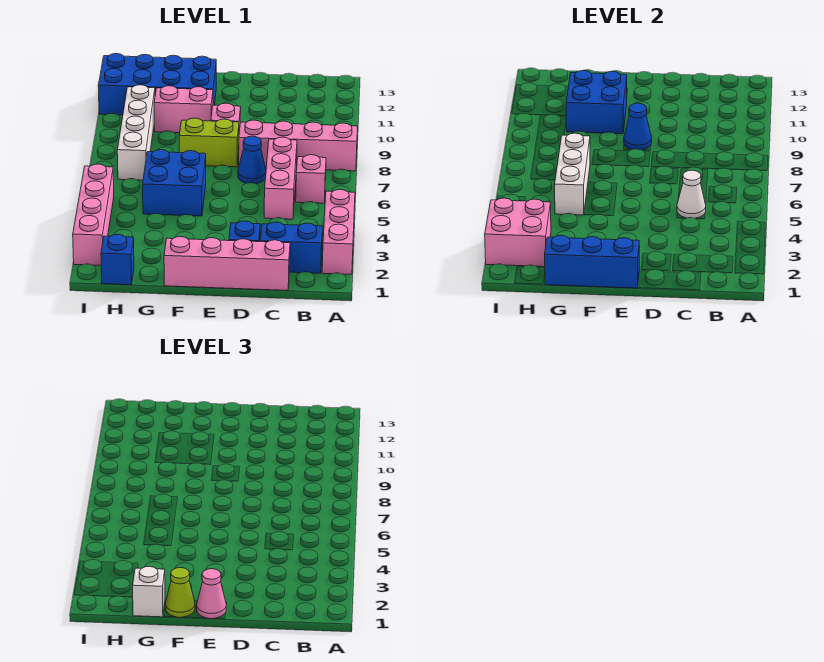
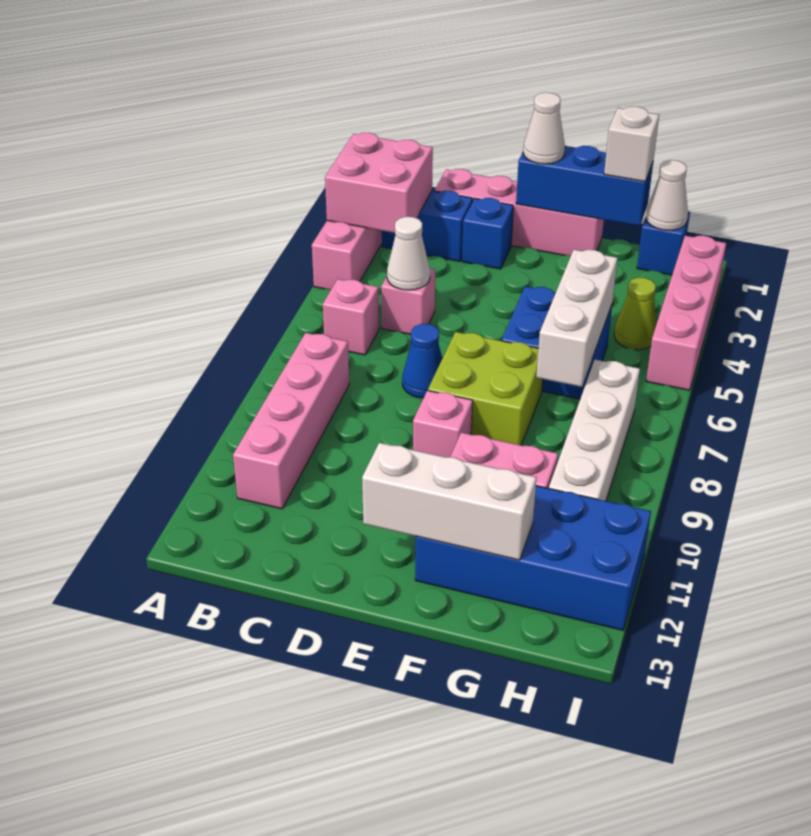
pink 1x4 brick [239,120,357,171] -> pink 1x4 brick turned to [233,333,349,509]
pink 1x3 brick [264,137,297,219] -> pink 1x1 brick [381,268,435,334]
pink 1x1 cone [197,569,226,619] -> white 1x1 cone [523,93,565,164]
lime 1x2 brick [179,118,239,167] -> lime 2x2 brick [428,332,543,445]
blue 1x1 cone [624,103,652,150] -> none
none -> white 1x3 brick [362,443,537,560]
lime 1x1 cone [165,568,195,618] -> lime 1x1 cone moved to [614,278,657,350]
blue 2x2 brick [566,70,627,134] -> none
none -> white 1x1 cone [646,160,688,230]
pink 2x2 brick [485,198,551,267] -> pink 2x2 brick moved to [325,133,433,233]

